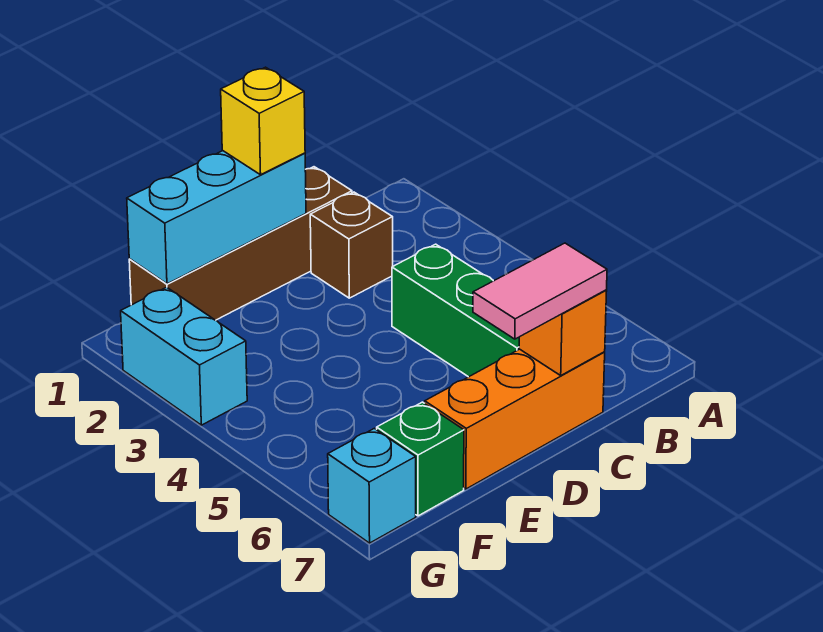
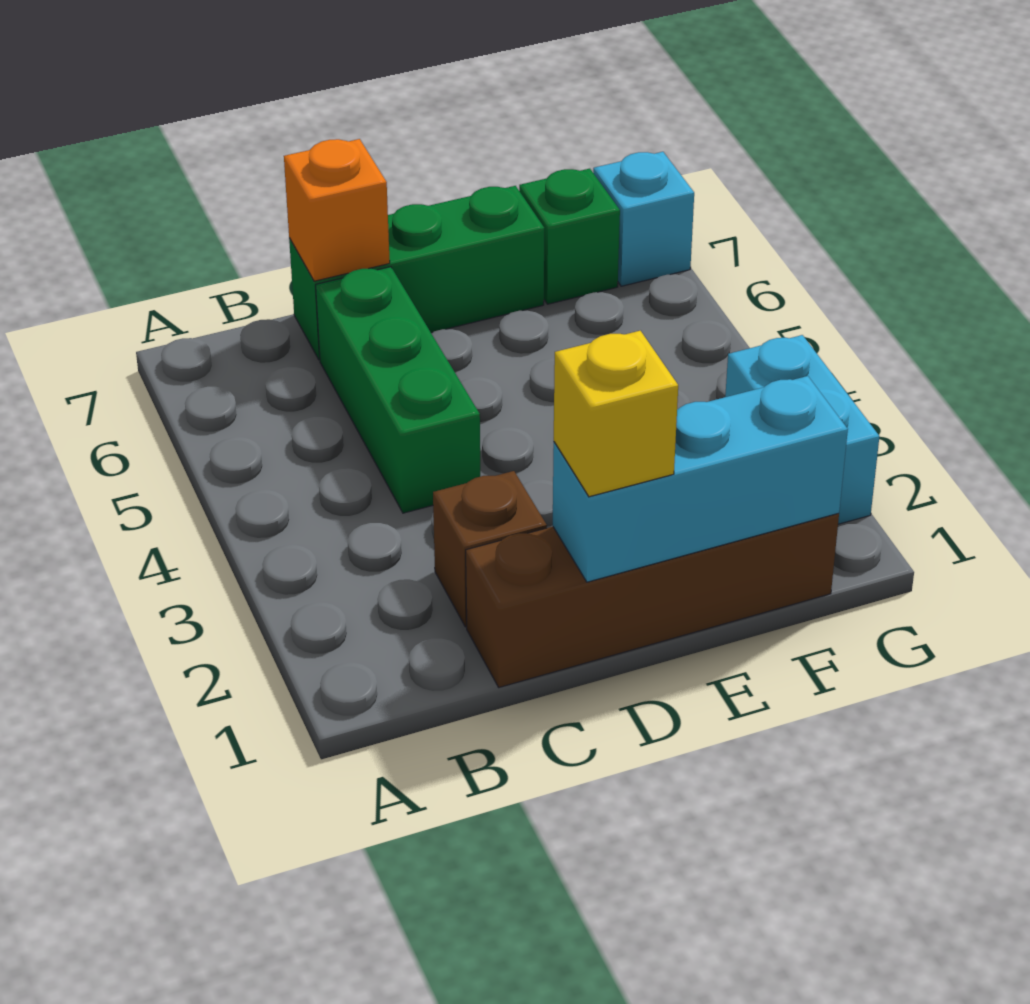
orange 1x3 brick [425,349,605,489] -> green 1x3 brick [289,186,544,360]
pink 1x2 tile [473,243,607,339] -> none

